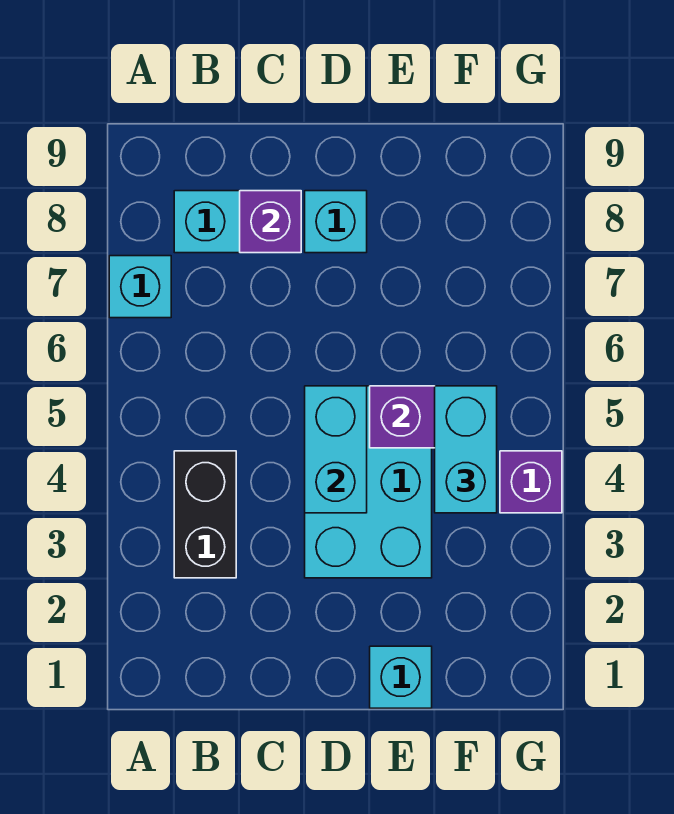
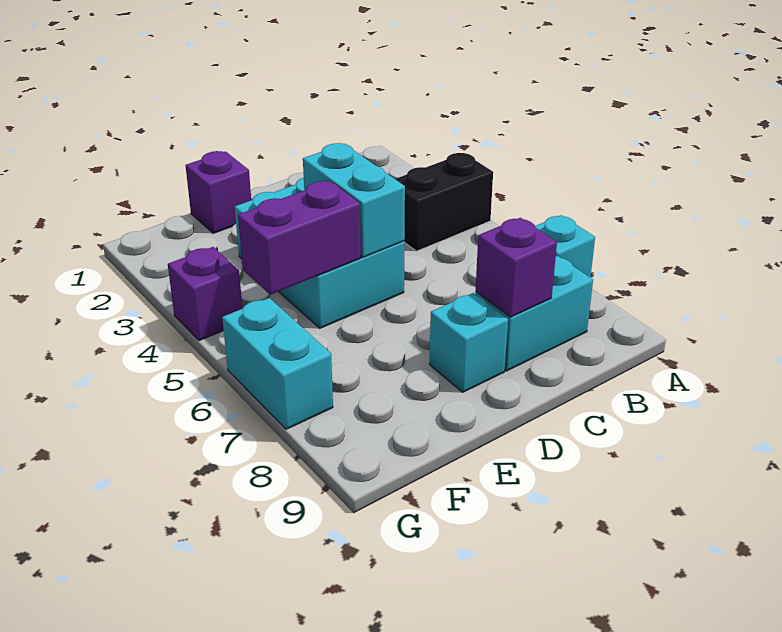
black 1x2 brick [174,451,236,578] -> black 1x2 brick turned to [396,153,493,251]
cyan 1x1 brick [370,646,432,708] -> purple 1x1 brick [185,151,251,233]
cyan 1x2 brick [435,386,497,513] -> cyan 1x2 brick moved to [222,298,333,429]

